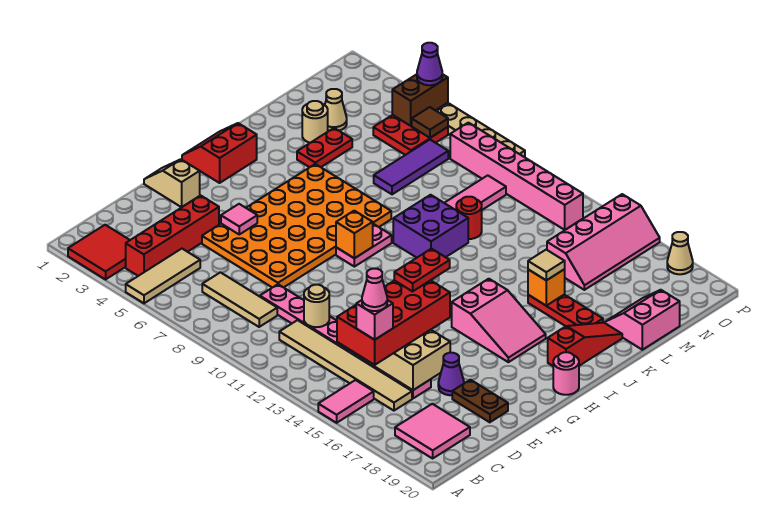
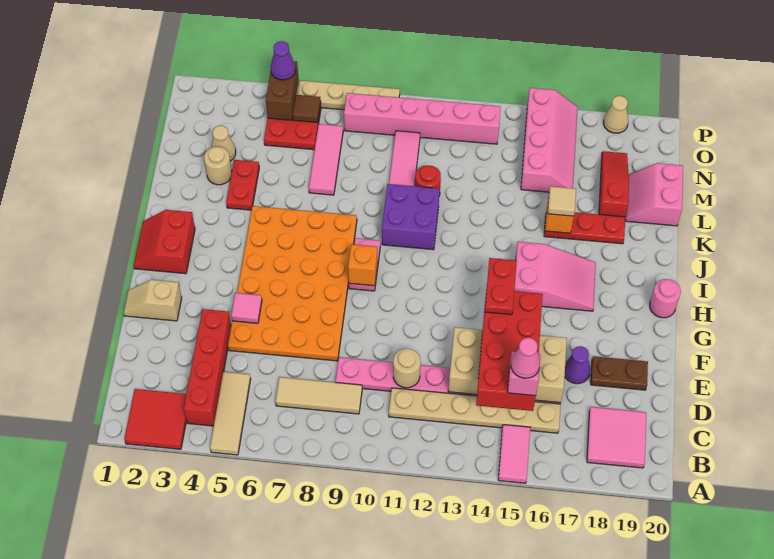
tan 1x6 tile [279,320,412,411] -> tan 1x6 plate [389,388,561,433]
red 1x3 slope [548,323,622,366] -> red 1x3 slope moved to [599,151,629,217]
purple 1x3 tile [374,140,448,194] -> pink 1x3 tile [309,124,343,195]

